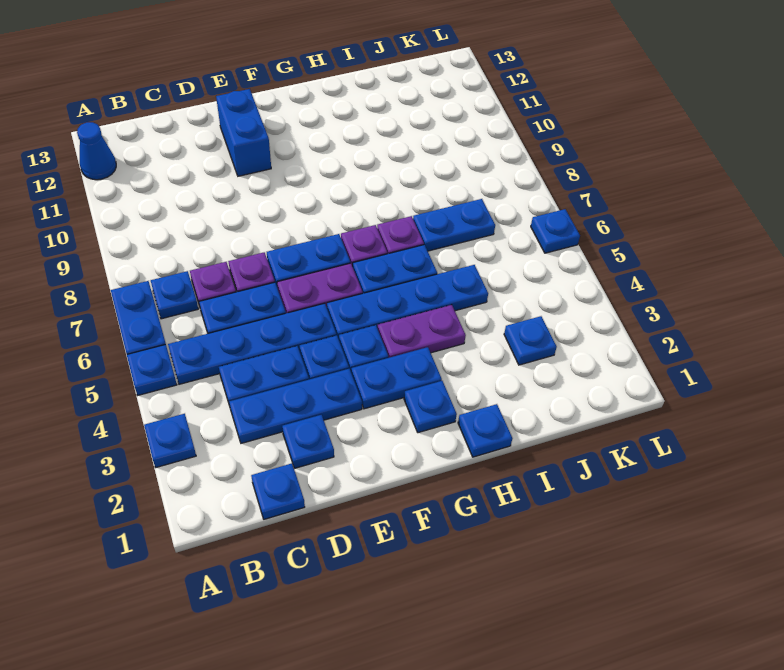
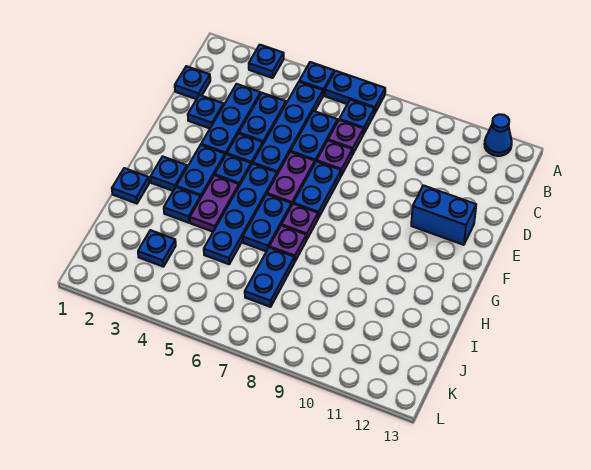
blue 1x1 plate [531,209,580,253] -> blue 1x1 plate moved to [164,187,201,223]

